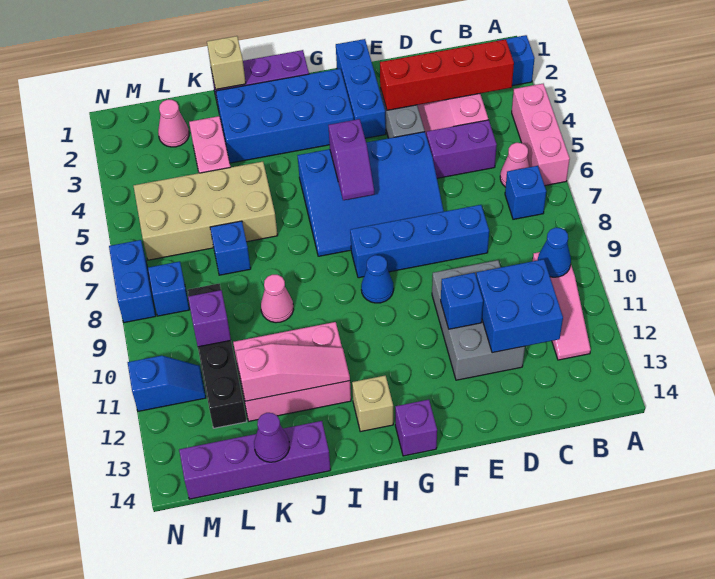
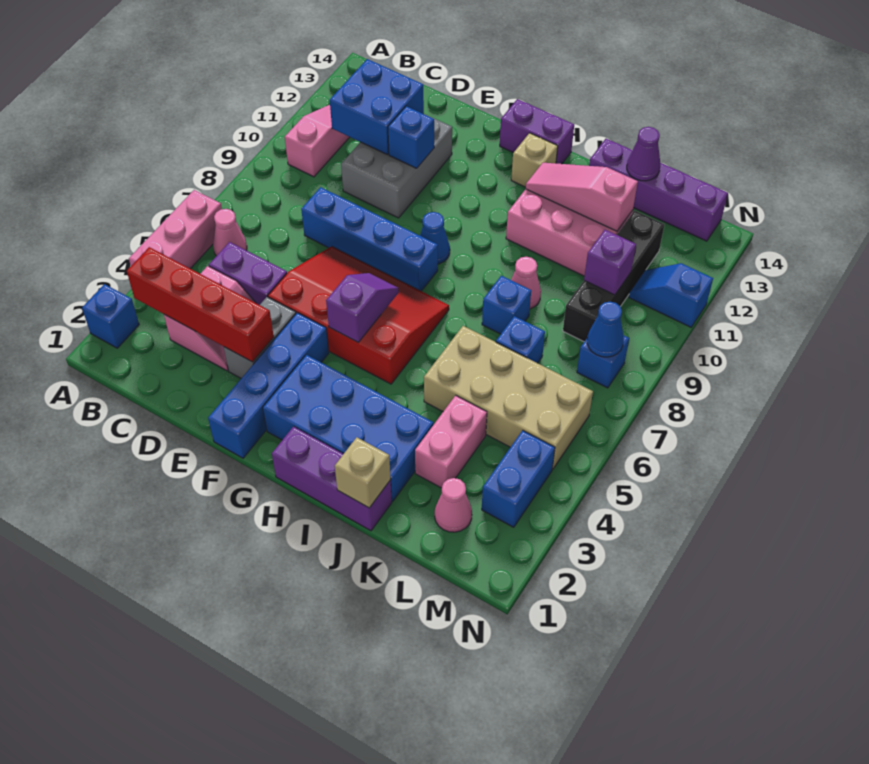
blue 1x1 brick [505,166,546,219] -> blue 1x1 brick moved to [482,276,531,334]
blue 1x1 cone [538,228,571,277] -> blue 1x1 cone moved to [587,302,624,357]
blue 3x4 slope [297,132,444,256] -> red 3x4 slope [268,246,449,384]
blue 1x3 brick [336,39,386,138] -> blue 1x4 brick [208,313,329,458]
purple 1x1 brick [395,400,437,456] -> purple 1x2 brick [500,99,574,164]
blue 1x2 brick [109,240,156,323] -> blue 1x2 brick moved to [482,430,555,527]

